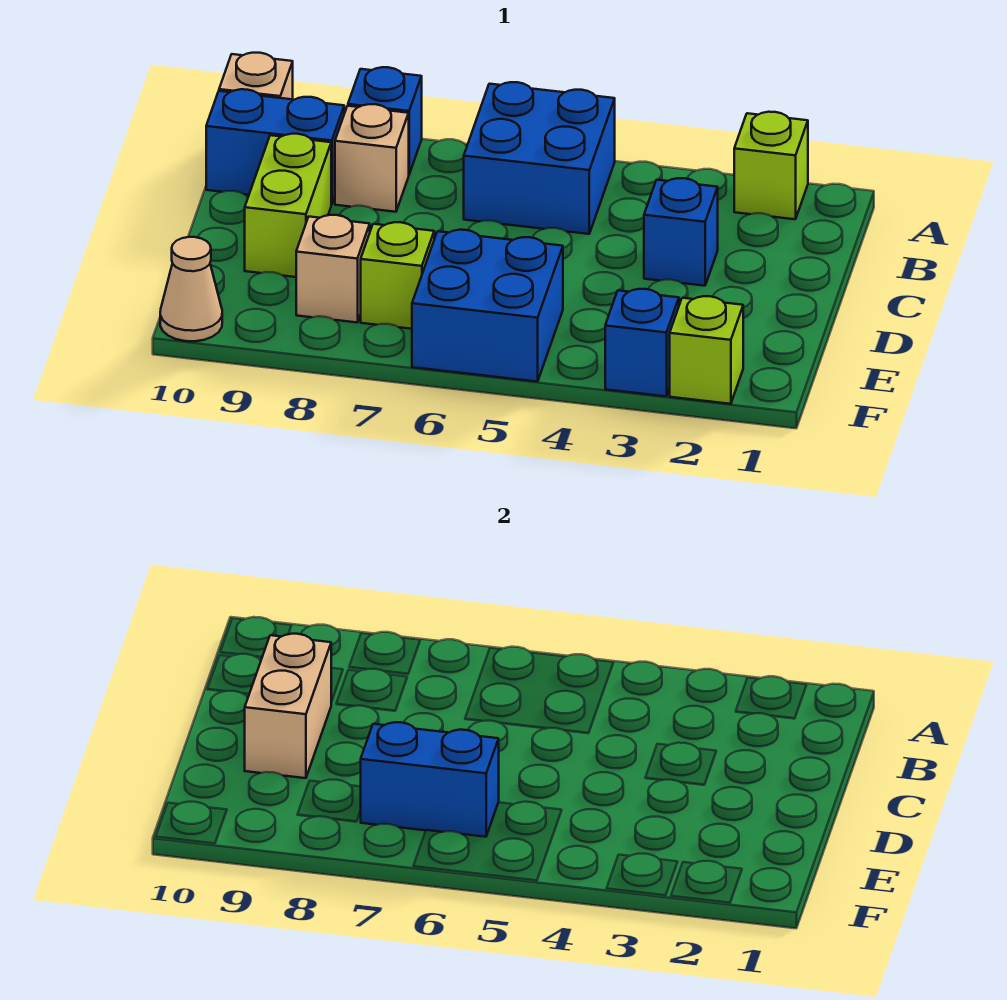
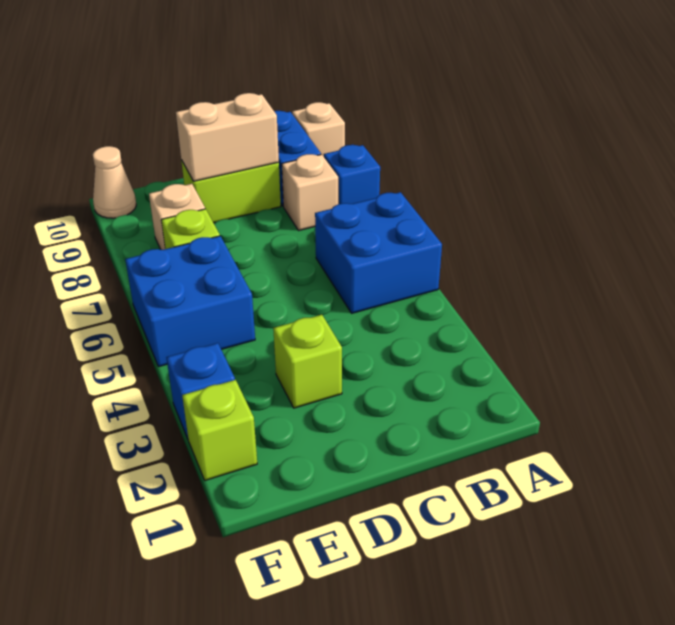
lime 1x1 brick [734,112,808,219] -> lime 1x1 brick moved to [273,315,342,408]
blue 1x1 brick [644,178,718,286] -> none
blue 1x2 brick [361,722,499,837] -> none

